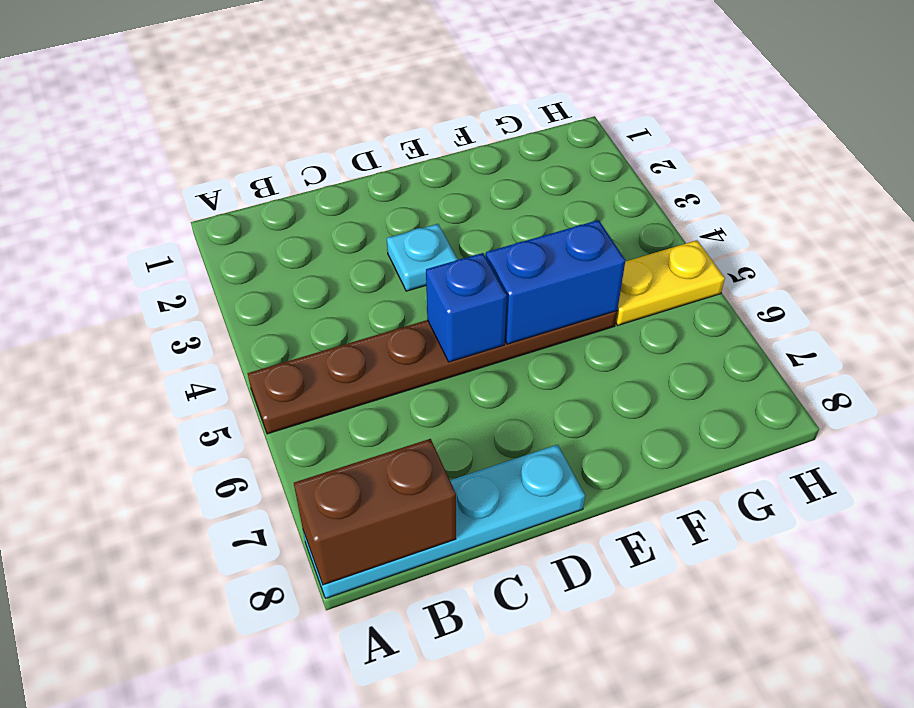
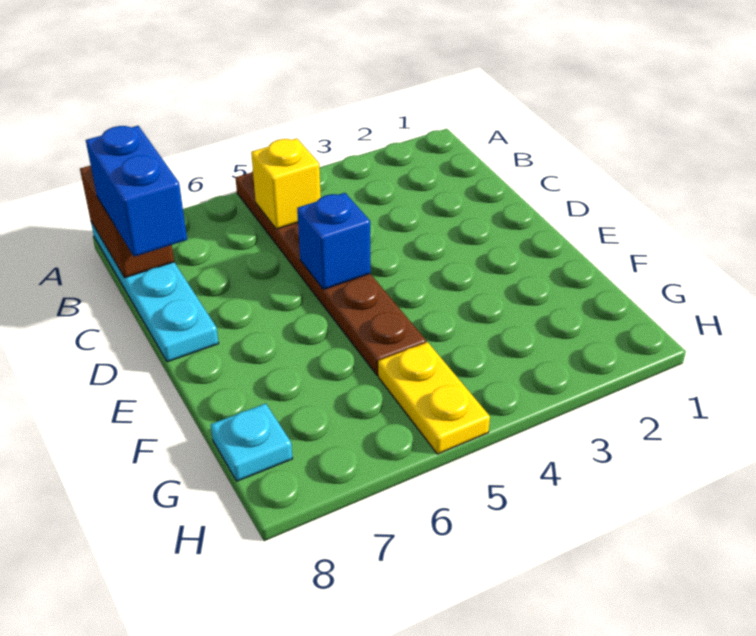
none -> yellow 1x1 brick [251,138,321,229]
cyan 1x1 plate [387,224,458,291] -> cyan 1x1 plate moved to [211,403,293,481]
blue 1x2 brick [486,220,626,344] -> blue 1x2 brick moved to [86,126,187,257]

